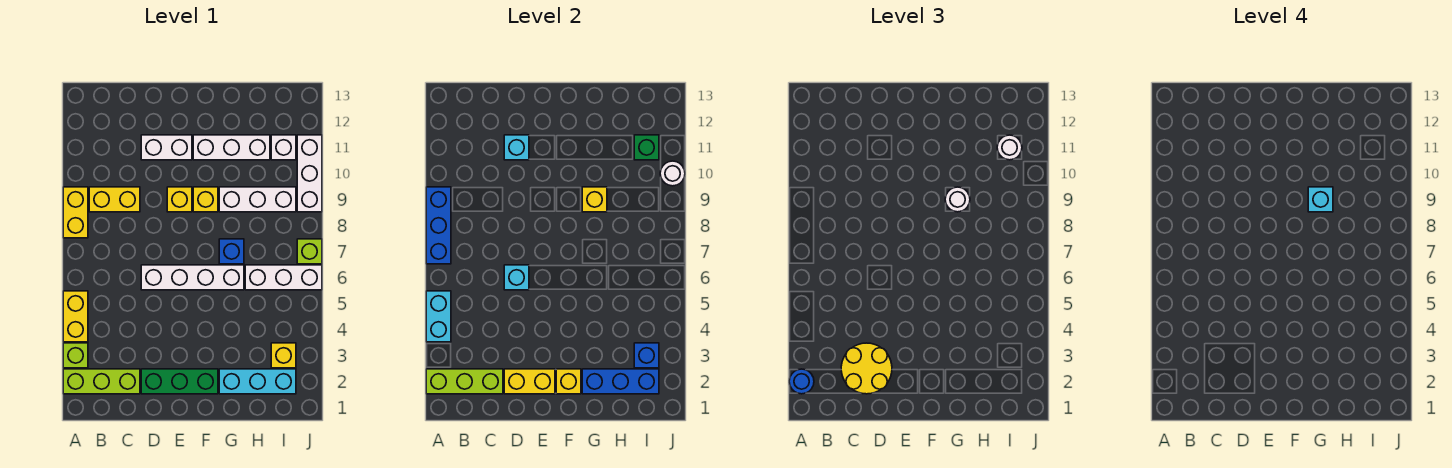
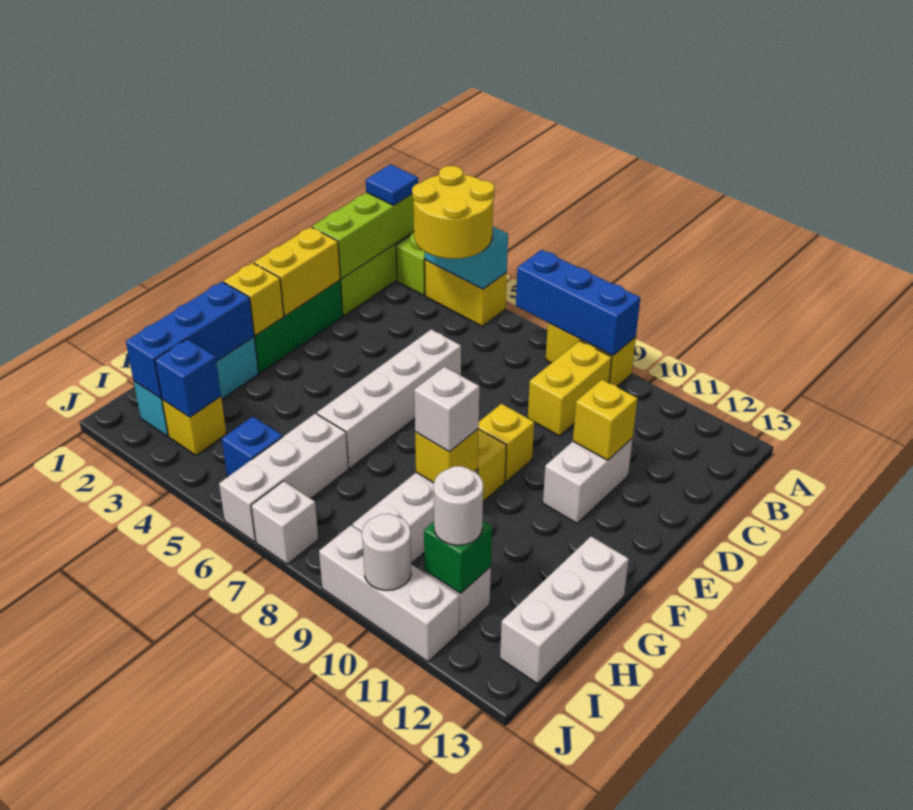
blue 1x1 round brick [789,369,814,394] -> blue 1x1 tile [366,164,418,205]
yellow 2x2 round brick [841,343,892,394] -> yellow 2x2 round brick moved to [412,166,495,259]
cyan 1x1 brick [504,265,529,290] -> none
cyan 1x1 brick [504,135,529,160] -> yellow 1x1 brick [573,380,637,460]
white 1x3 brick [193,135,270,160] -> white 1x3 brick moved to [500,536,629,684]
blue 1x1 brick [219,239,244,264] -> blue 1x1 brick moved to [222,417,283,477]
white 1x1 round brick [945,187,970,212] -> white 1x1 brick [414,367,479,452]
cyan 1x1 brick [1308,187,1333,212] -> none
lime 1x1 brick [297,239,322,264] -> white 1x1 brick [251,481,318,564]

